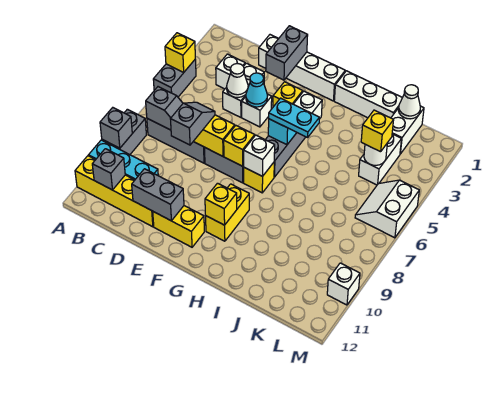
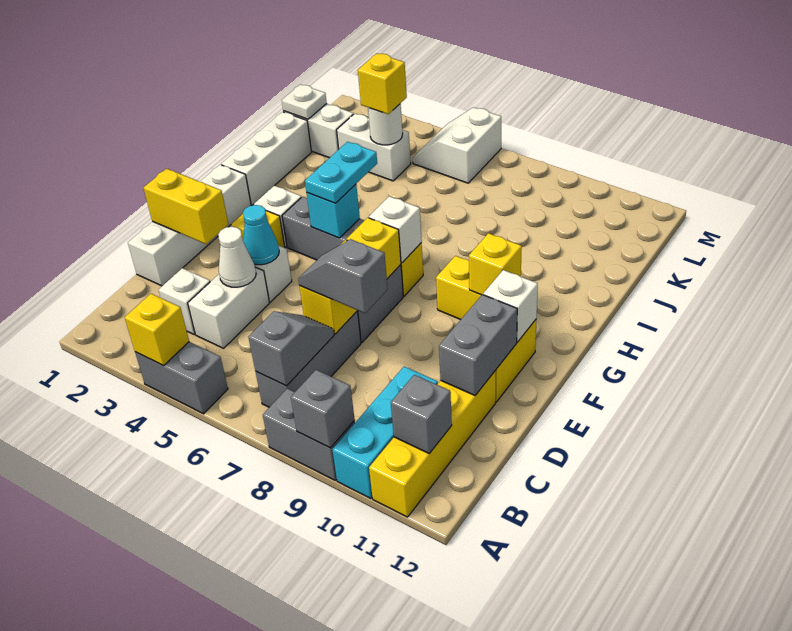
white 1x2 brick [223,63,264,117] -> white 1x2 brick turned to [188,267,269,348]
grey 1x2 brick [266,26,308,80] -> yellow 1x2 brick [144,169,228,244]
white 1x1 cone [399,85,420,119] -> white 1x1 plate [282,84,327,119]
white 2x2 slope [355,180,419,238] -> white 2x2 slope turned to [413,107,501,183]
white 1x1 brick [327,263,360,305] -> white 1x1 brick moved to [483,270,538,342]

